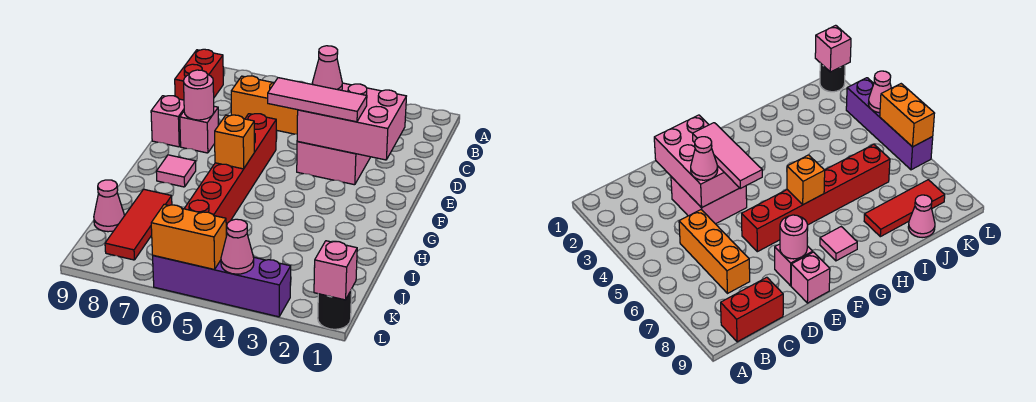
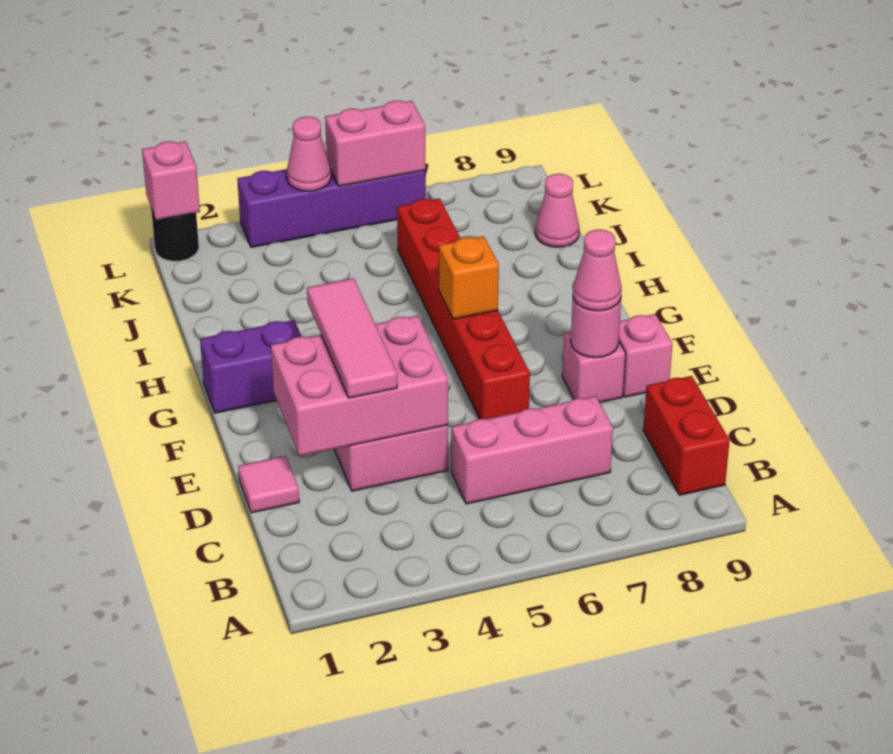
orange 1x3 brick [231,76,298,134] -> pink 1x3 brick [451,396,613,504]
pink 1x1 cone [312,46,342,90] -> pink 1x1 cone moved to [573,229,622,311]
pink 1x3 tile [268,78,367,122] -> pink 1x3 tile turned to [307,278,397,398]
none -> purple 1x2 brick [200,320,302,413]
pink 1x1 tile [156,155,196,187] -> pink 1x1 tile moved to [238,456,299,513]
red 1x3 tile [105,189,172,260] -> none
orange 1x2 brick [151,205,226,270] -> pink 1x2 brick [325,101,425,186]

